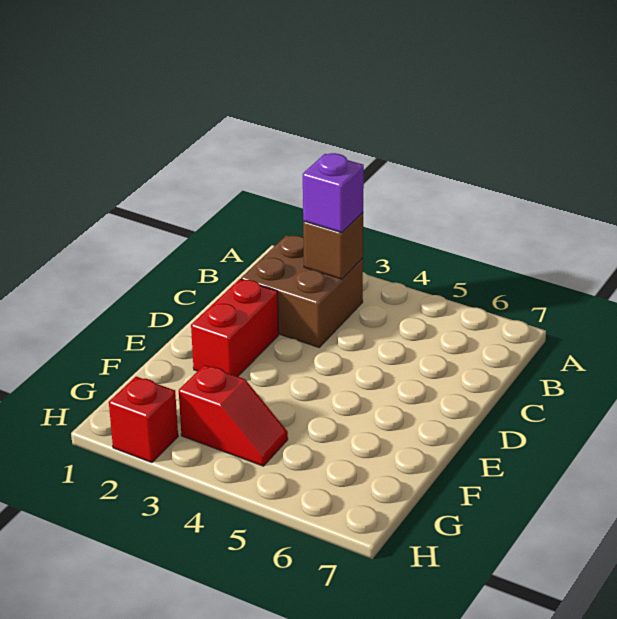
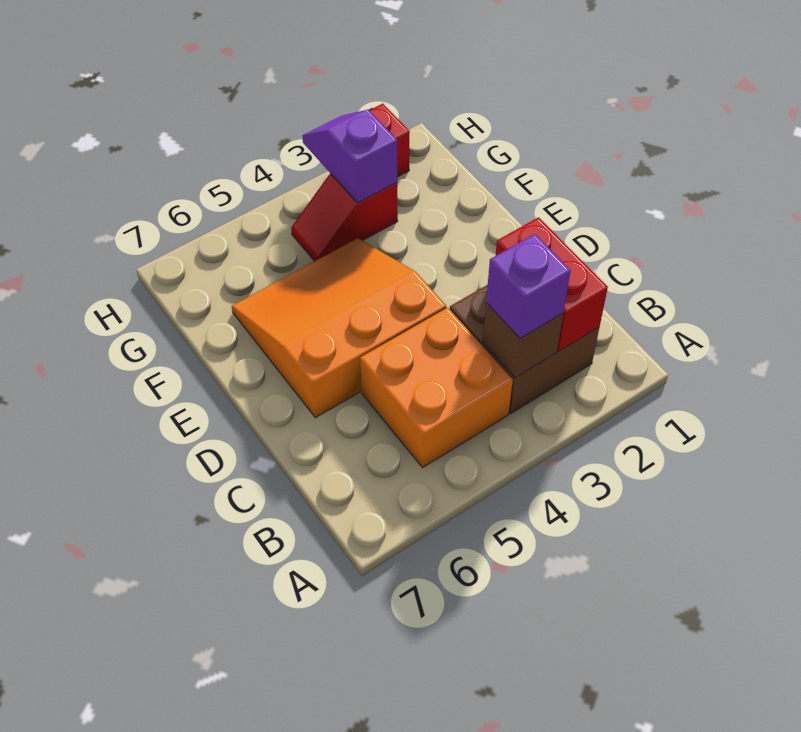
none -> orange 2x2 brick [360,308,513,468]
red 1x2 brick [191,279,279,376] -> red 1x2 brick moved to [496,217,608,351]
none -> orange 3x3 slope [232,238,446,418]
none -> purple 1x2 slope [302,110,397,203]

